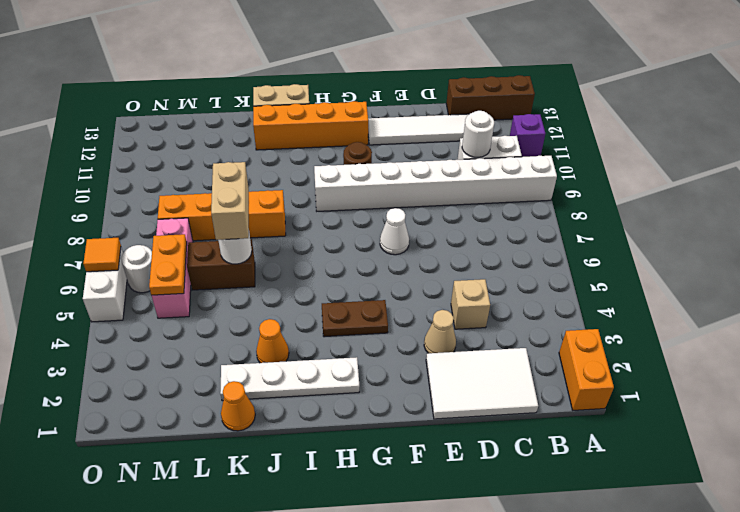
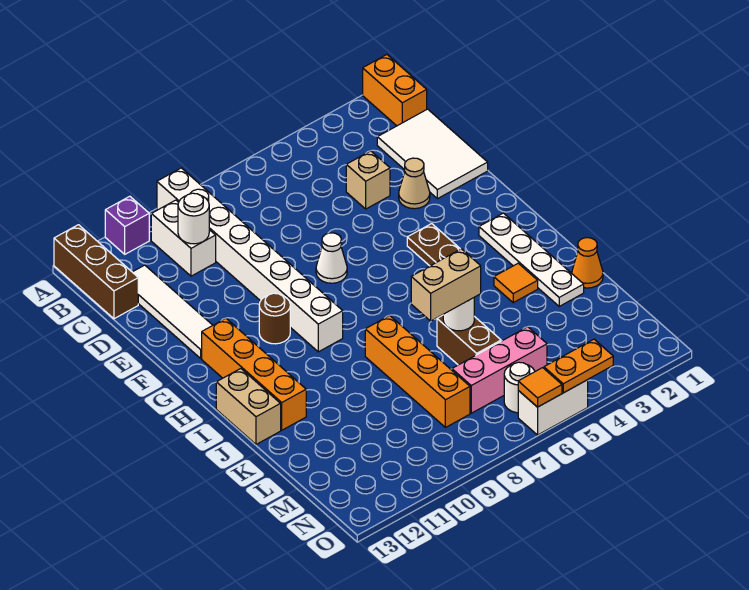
orange 1x2 brick [559,329,614,410] -> orange 1x2 brick turned to [363,55,427,126]
orange 1x1 cone [256,319,289,363] -> orange 1x1 tile [494,263,538,303]
orange 1x2 plate [149,234,187,295] -> orange 1x2 plate moved to [544,339,613,393]

